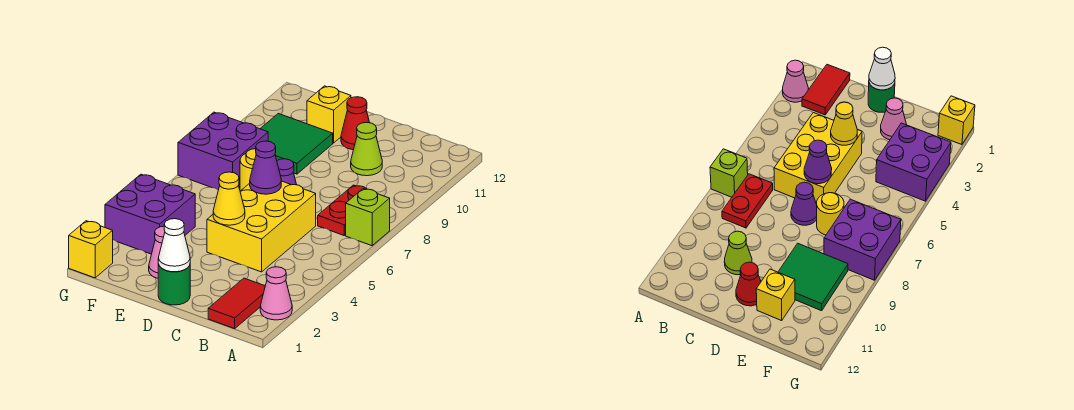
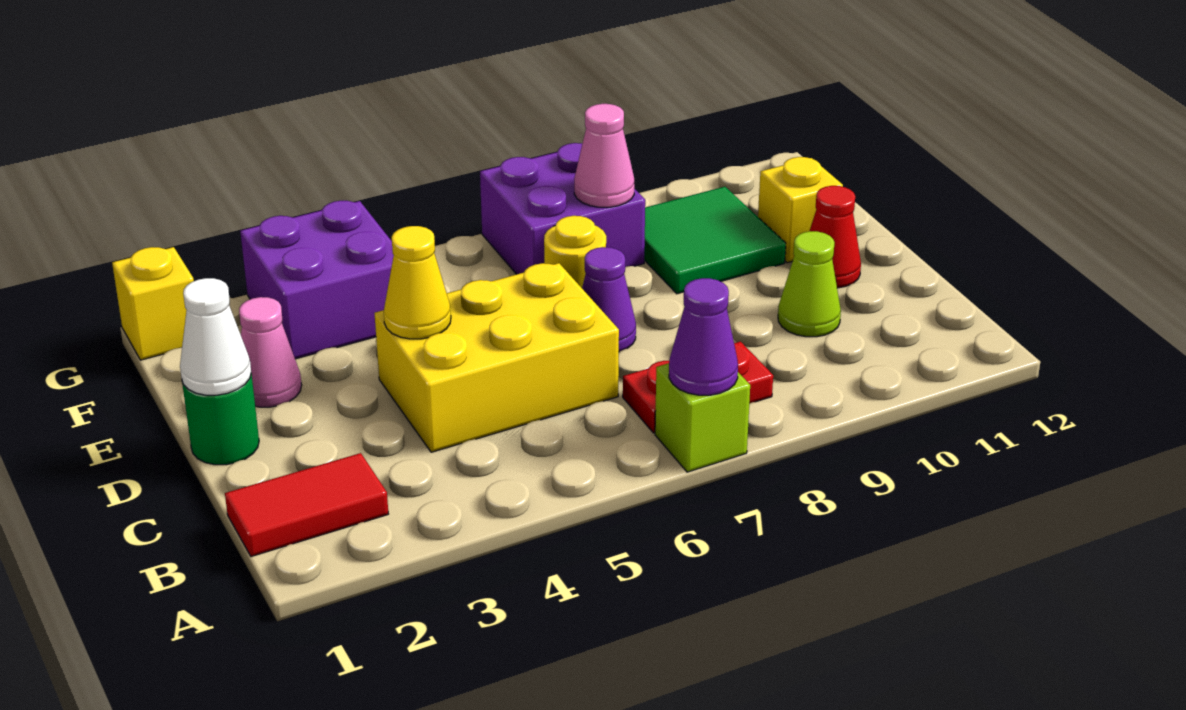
pink 1x1 cone [260,267,292,320] -> pink 1x1 cone moved to [574,104,634,207]
purple 1x1 cone [250,141,281,194] -> purple 1x1 cone moved to [669,278,738,395]

